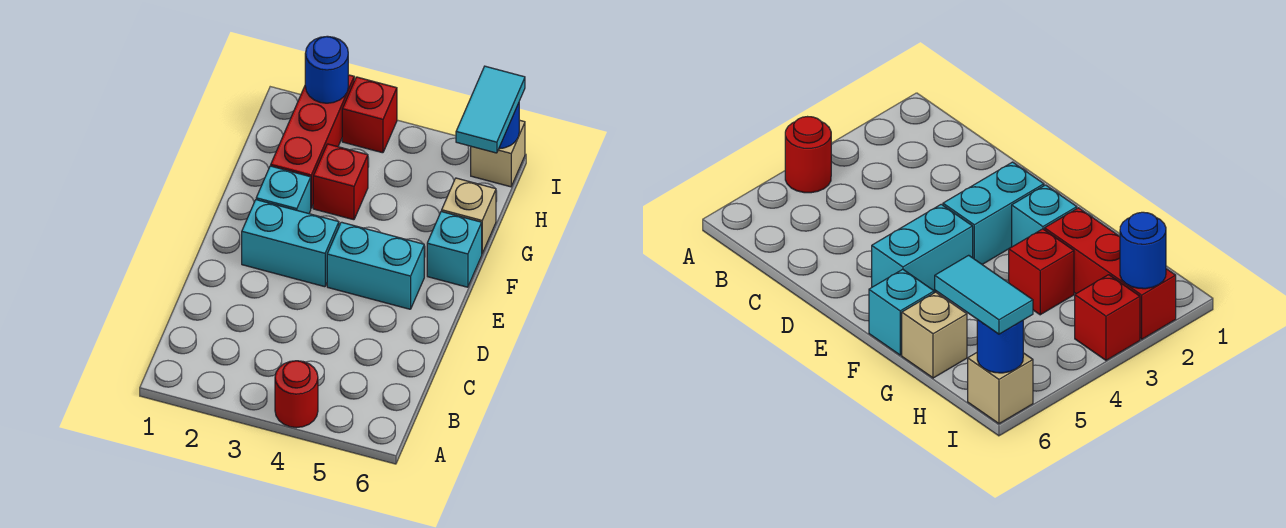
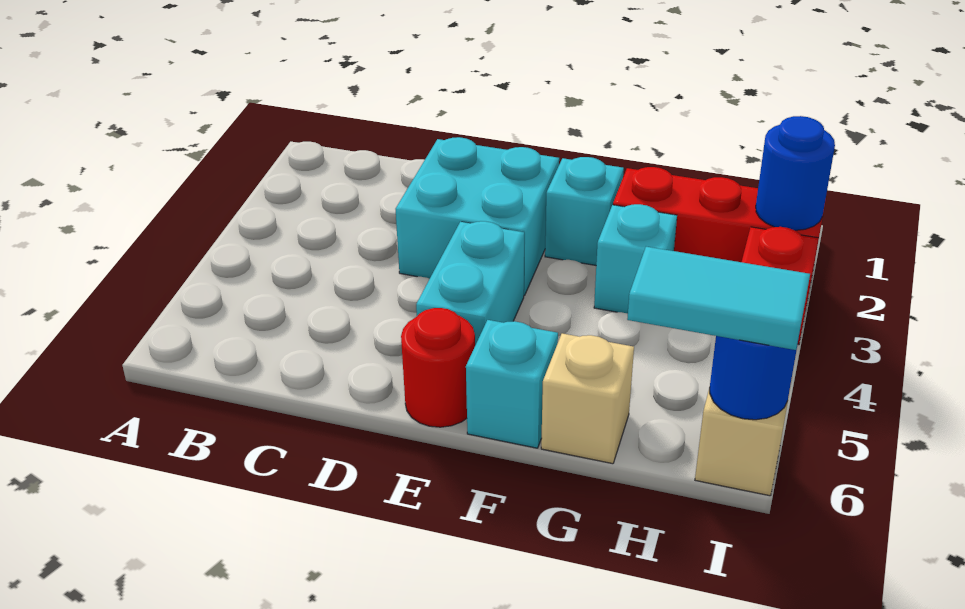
red 1x1 round brick [275,361,318,428] -> red 1x1 round brick moved to [401,308,475,427]
cyan 1x2 brick [242,200,339,287] -> cyan 2x2 brick [396,137,559,296]
red 1x1 brick [313,144,368,220] -> cyan 1x1 brick [594,204,677,314]

